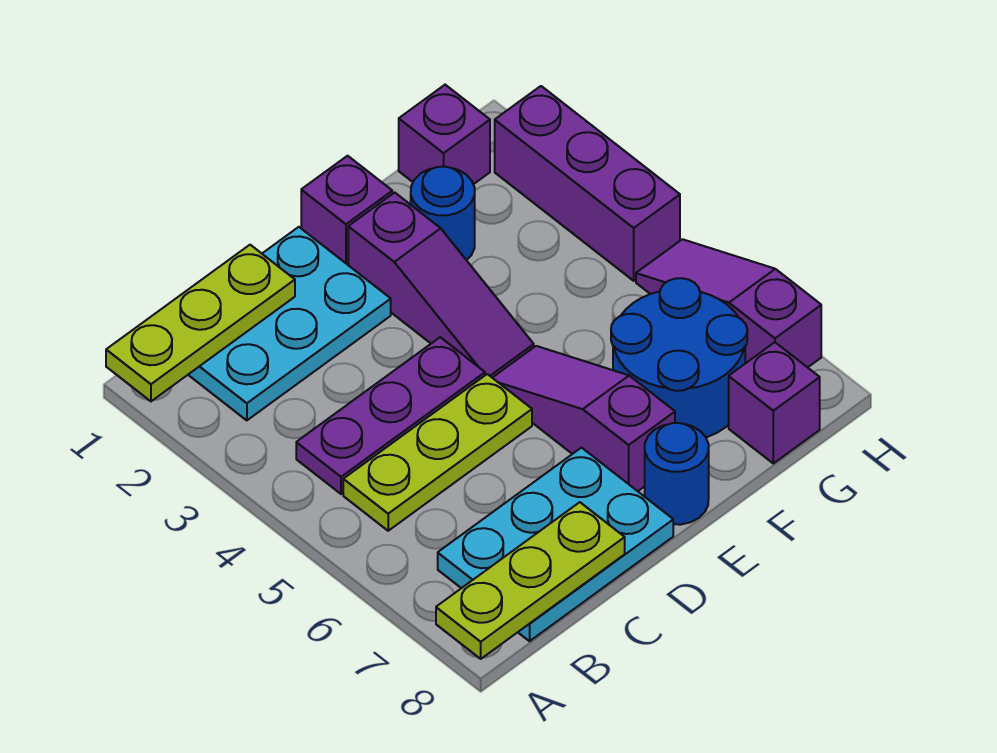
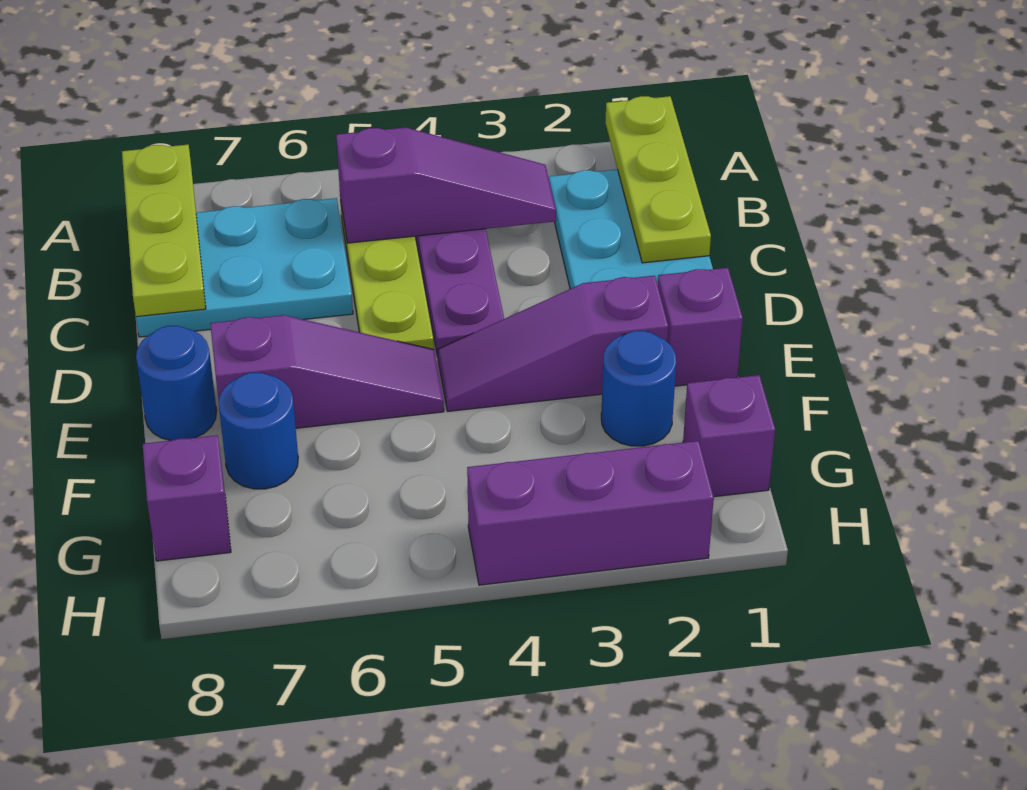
cyan 2x3 plate [438,448,673,641] -> cyan 2x3 plate turned to [136,198,353,337]
blue 2x2 round brick [611,278,747,437] -> blue 1x1 round brick [219,372,298,489]
purple 1x3 slope [636,239,821,367] -> purple 1x3 slope moved to [336,127,556,243]

